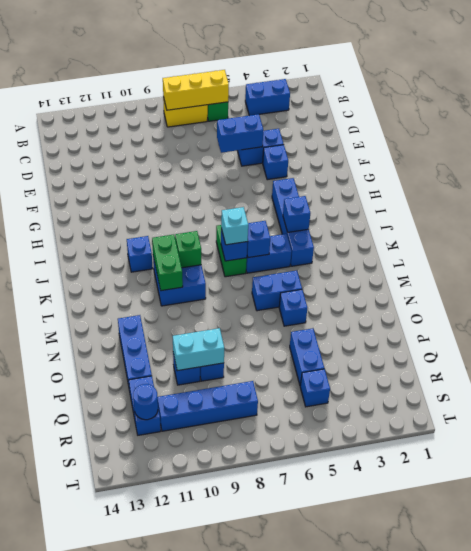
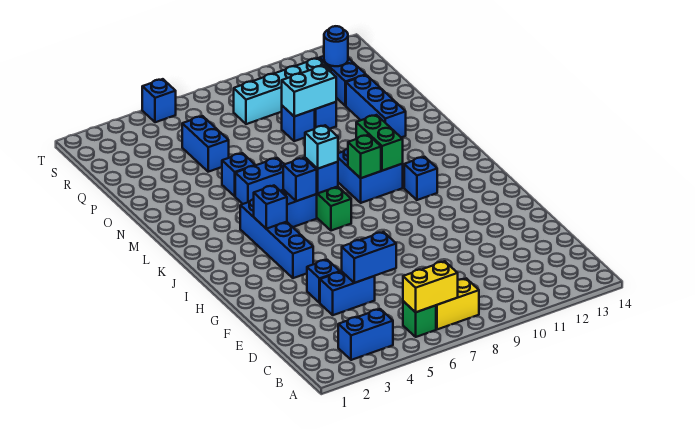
yellow 1x3 brick [163,70,229,110] -> yellow 1x2 brick [403,261,458,312]
blue 1x1 brick [300,369,330,407] -> blue 1x1 brick moved to [142,79,176,122]
blue 1x4 brick [157,381,258,431] -> cyan 1x4 brick [234,58,331,124]

